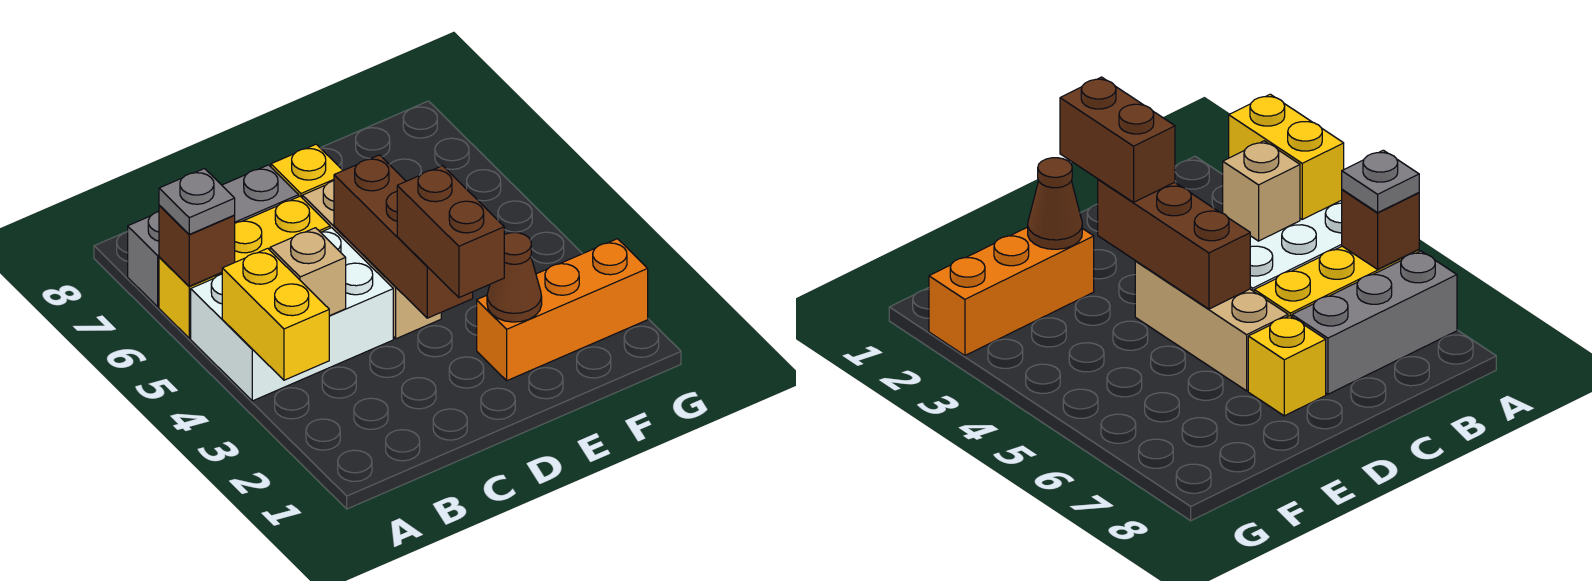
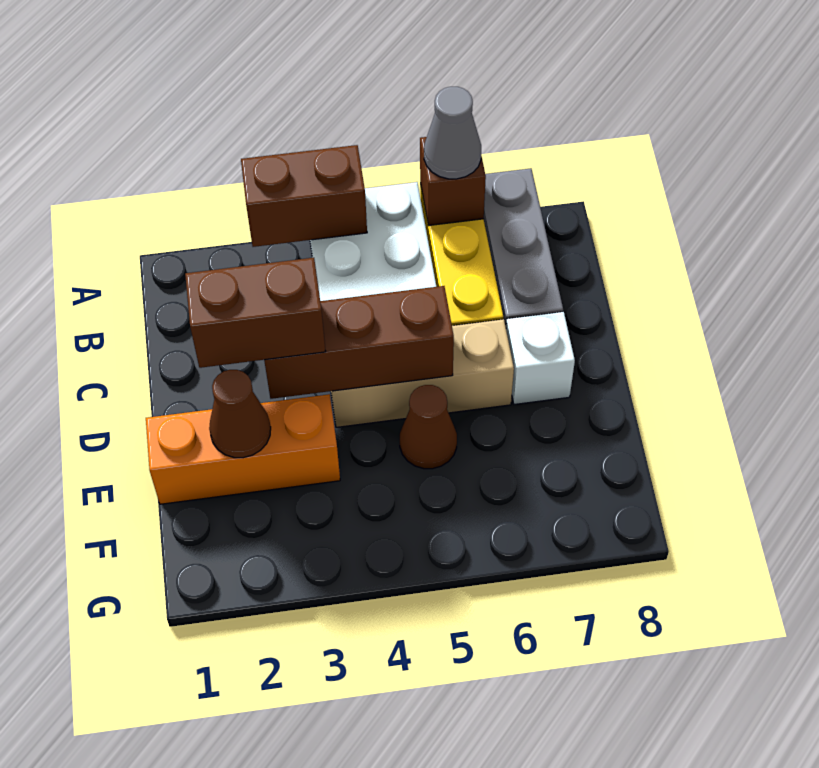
yellow 1x2 brick [222,248,329,380] -> brown 1x2 brick [241,145,367,247]
grey 1x1 plate [159,169,235,234] -> grey 1x1 cone [424,87,481,179]
tan 1x1 brick [270,228,346,316] -> none
yellow 1x1 brick [271,144,343,197] -> white 1x1 brick [506,312,575,404]
orange 1x3 brick [477,239,648,381] -> orange 1x3 brick turned to [146,394,340,504]
none -> brown 1x1 cone [400,385,457,469]

